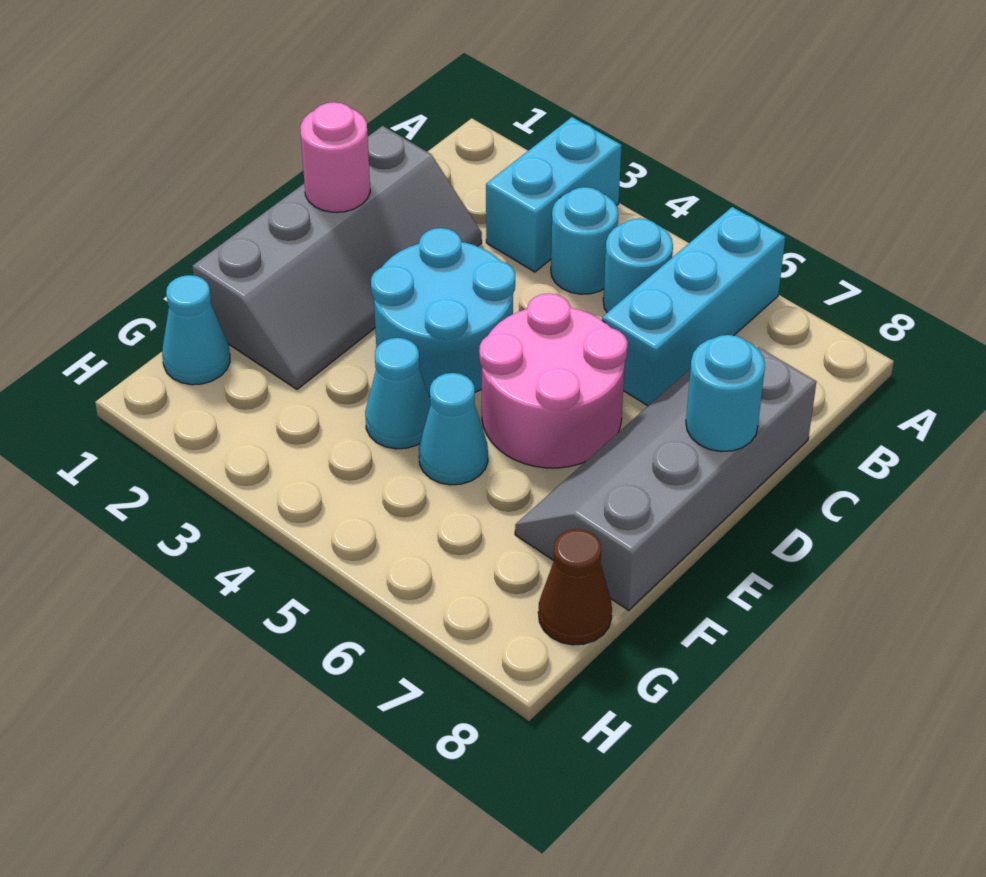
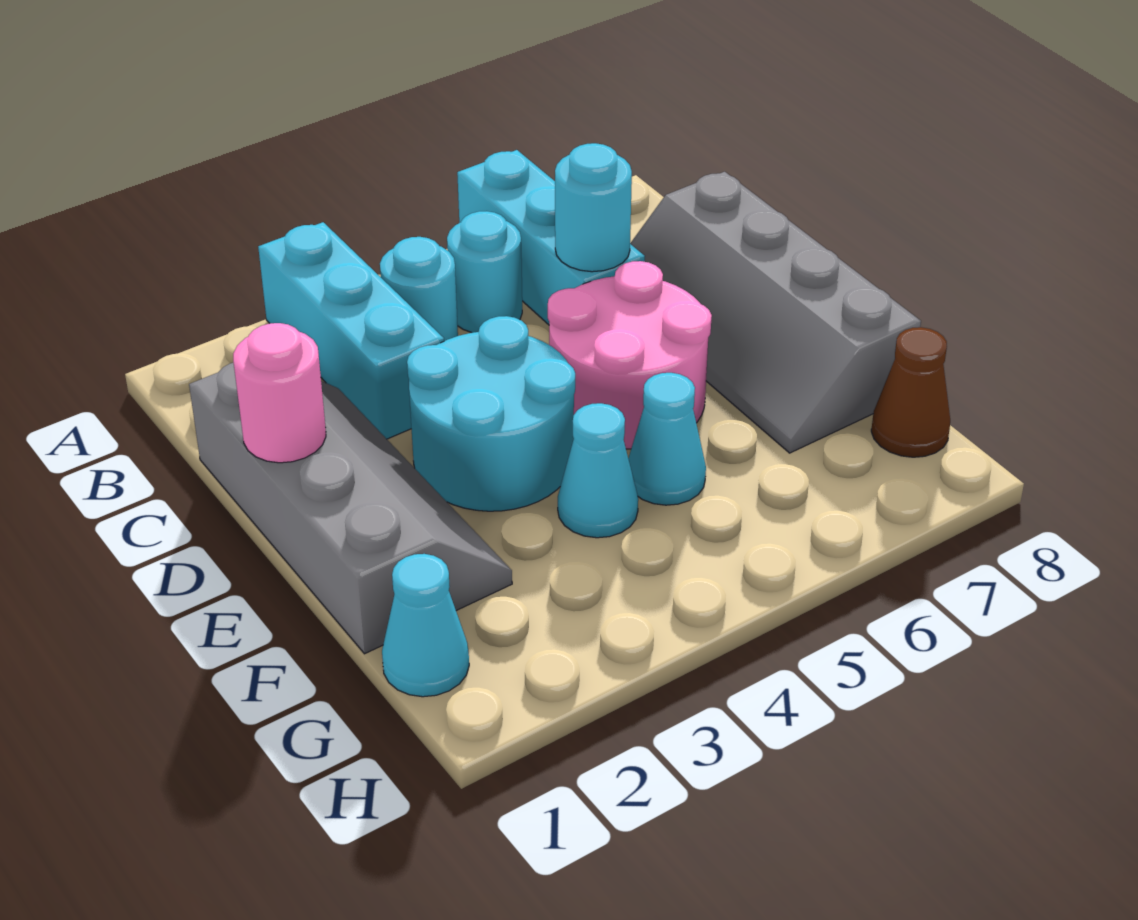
cyan 1x2 brick [486,117,622,272] -> cyan 1x3 brick [258,222,444,439]
cyan 1x1 round brick [686,335,765,452] -> cyan 1x1 round brick moved to [555,143,632,272]

